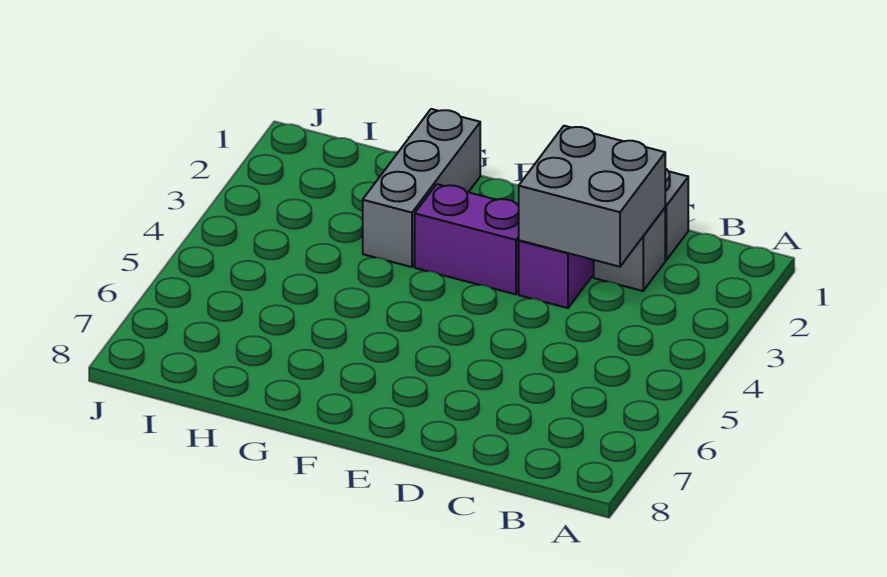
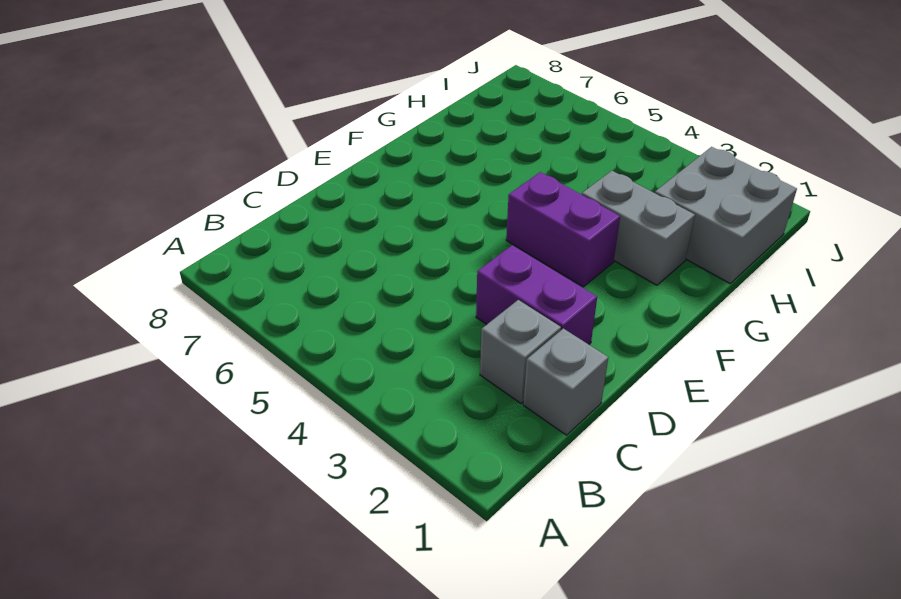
grey 2x2 brick [519,126,665,267] -> grey 2x2 brick moved to [655,147,797,283]
purple 1x2 brick [415,184,519,294] -> purple 1x2 brick turned to [506,172,620,287]
grey 1x3 brick [363,109,480,267] -> grey 1x2 brick [582,171,695,285]

